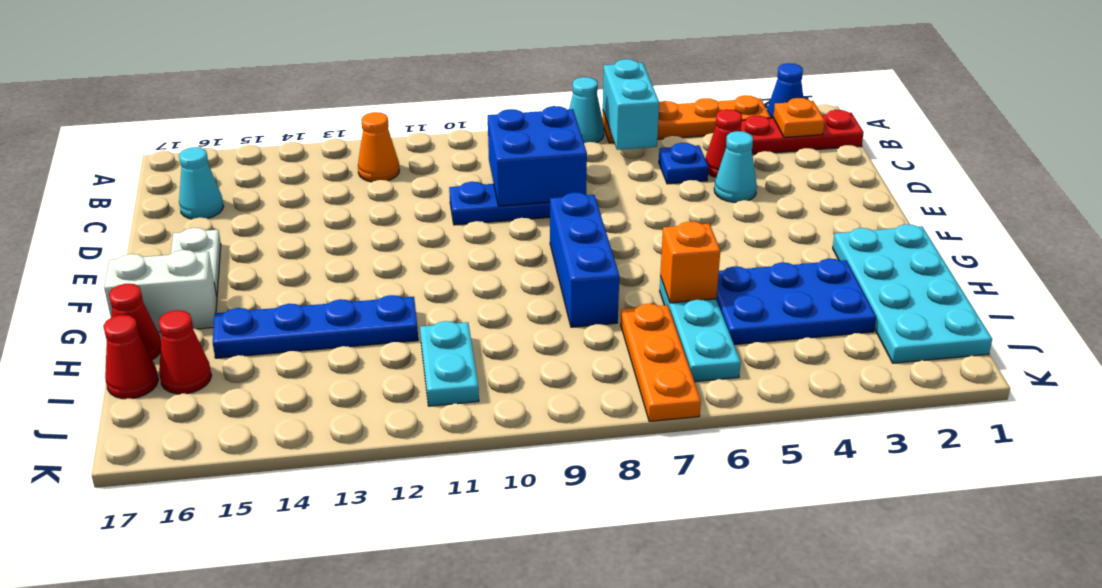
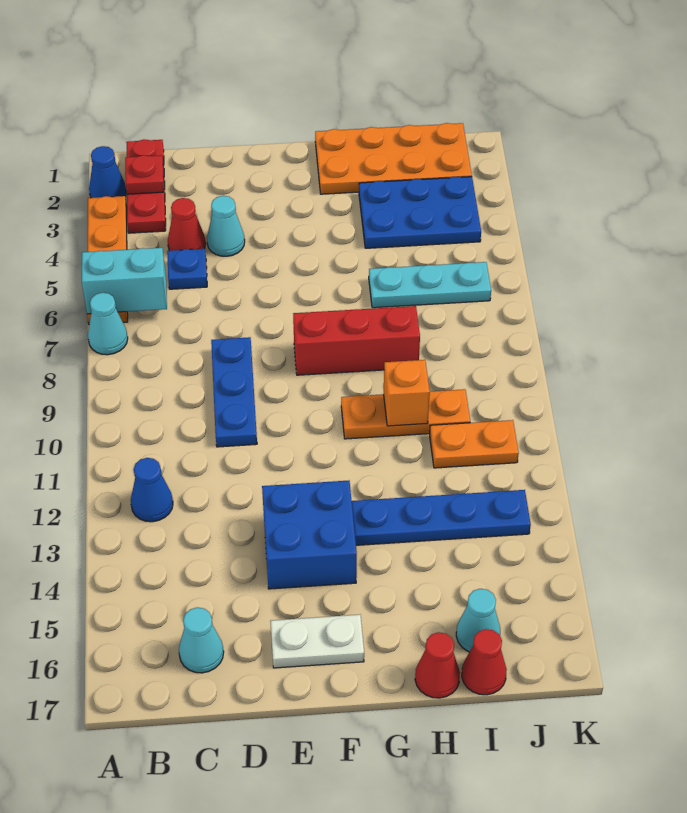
orange 1x1 plate [773,98,825,137] -> red 1x1 plate [125,155,164,194]
orange 1x1 cone [358,112,399,182] -> blue 1x1 cone [131,458,173,522]
blue 2x2 brick [488,106,587,206] -> blue 2x2 brick moved to [262,481,357,589]
blue 1x3 brick [550,192,619,327] -> red 1x3 brick [293,306,420,375]
cyan 2x4 plate [833,224,992,363] -> orange 2x4 plate [315,123,472,194]
white 1x2 brick [104,250,217,332] -> none
blue 2x3 plate [716,259,876,345] -> blue 2x3 plate turned to [359,177,481,248]
orange 1x1 brick [660,221,721,303] -> orange 1x1 brick moved to [384,360,430,426]
blue 1x4 plate [213,295,418,358] -> blue 1x4 plate turned to [352,490,531,545]
orange 1x3 plate [621,304,701,421] -> orange 1x3 plate moved to [341,389,470,439]
cyan 1x2 plate [420,321,479,406] -> orange 1x2 plate [430,420,519,468]
red 1x1 cone [159,310,212,394] -> cyan 1x1 cone [456,589,500,652]

